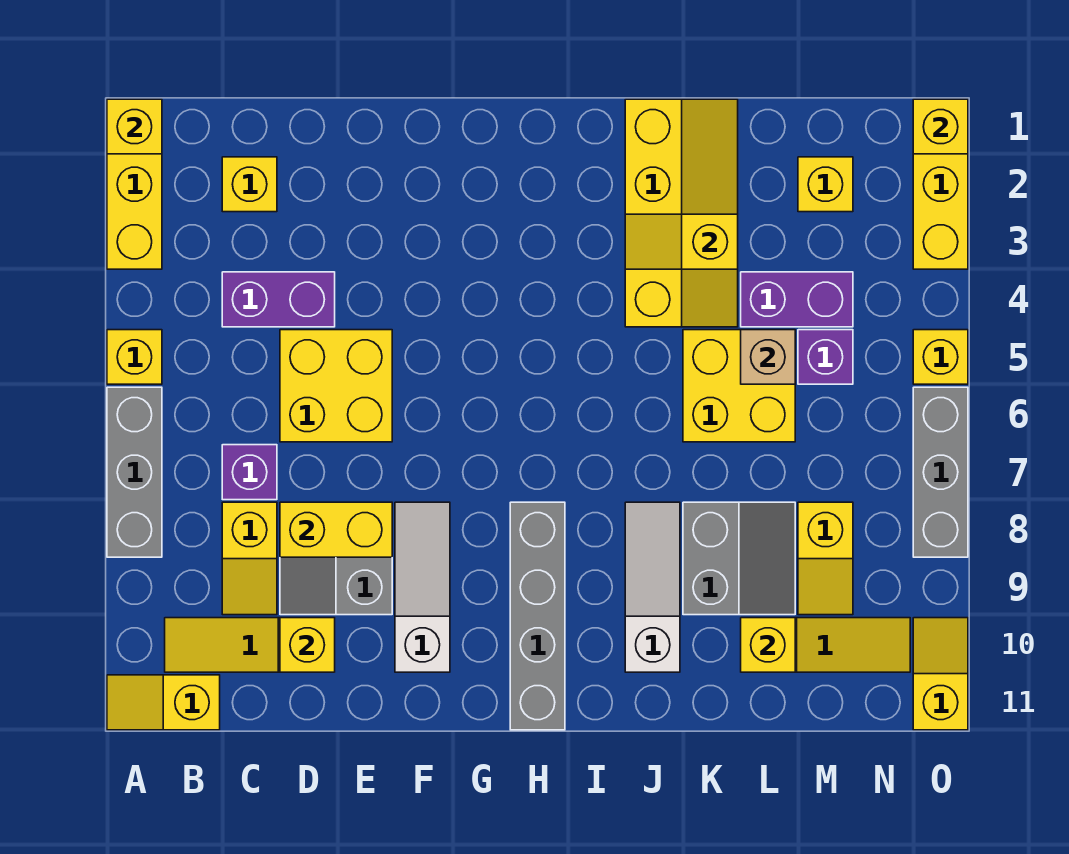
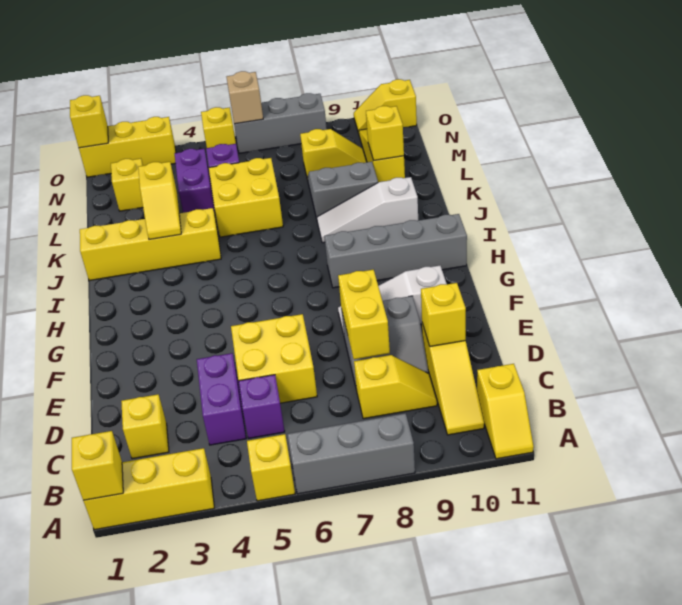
purple 1x1 brick [222,445,277,500] -> purple 1x1 brick moved to [238,375,285,438]
tan 1x1 brick [741,330,795,384] -> tan 1x1 brick moved to [227,71,263,124]

